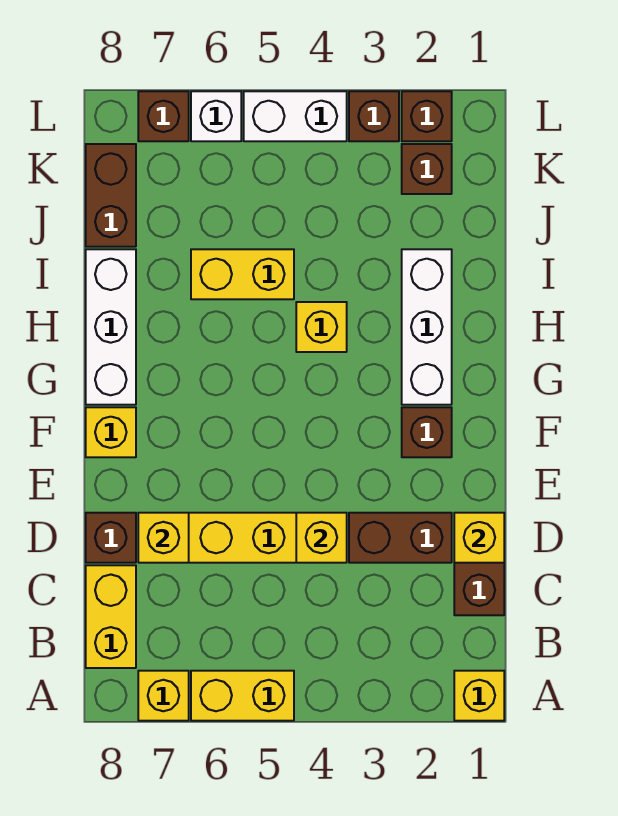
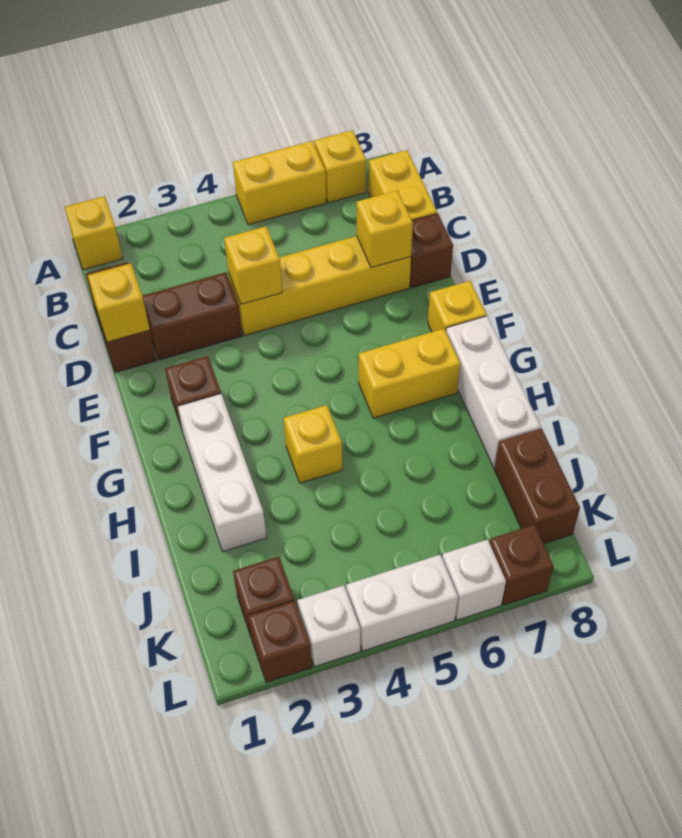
yellow 1x2 brick [191,249,294,299] -> yellow 1x2 brick moved to [359,329,460,418]
brown 1x1 brick [349,91,399,141] -> white 1x1 brick [297,585,360,666]

